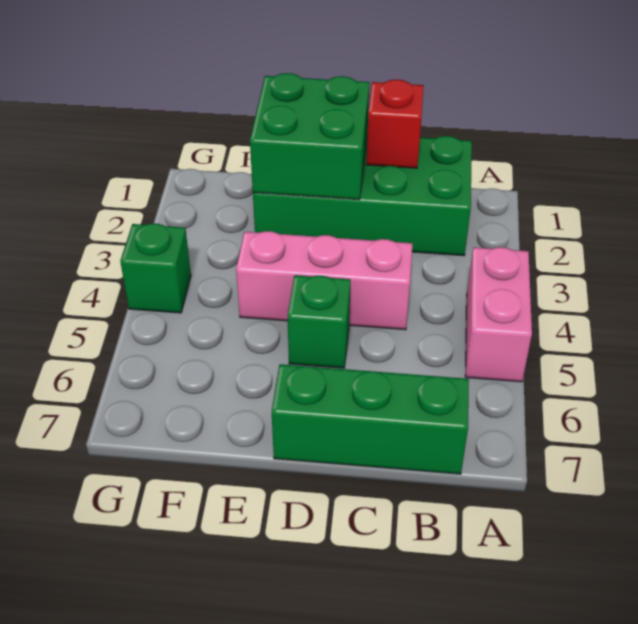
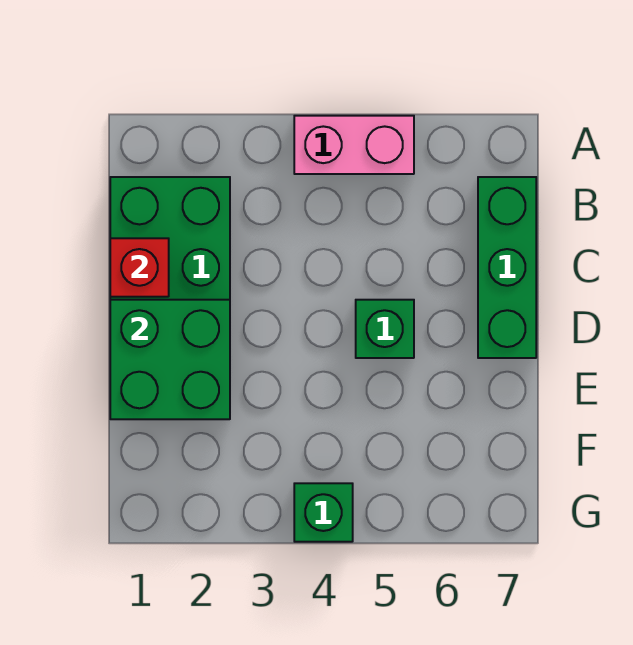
pink 1x3 brick [236,231,413,330] -> none

